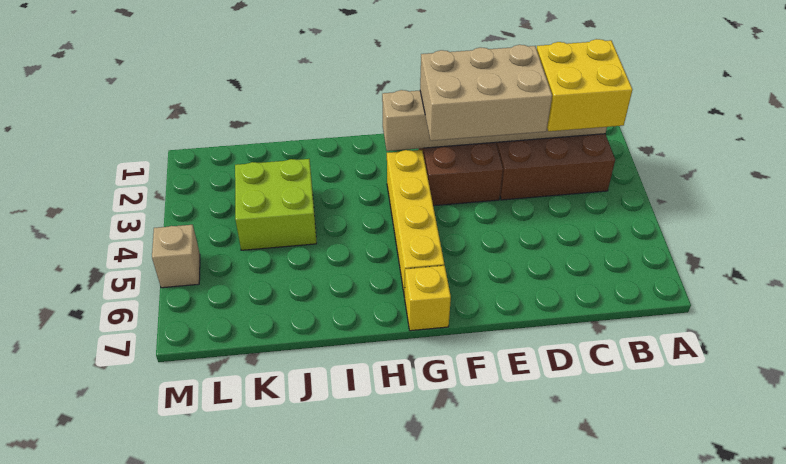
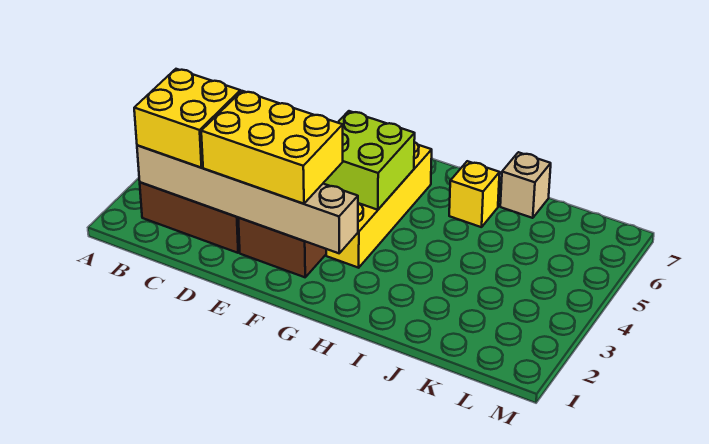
tan 2x3 brick [420,45,552,141] -> yellow 2x3 brick [201,91,343,204]
yellow 1x1 brick [405,266,451,331] -> yellow 1x1 brick moved to [449,161,500,227]
lime 2x2 brick [235,159,317,250] -> lime 2x2 brick moved to [323,111,415,210]
tan 1x1 brick [152,225,200,288] -> tan 1x1 brick moved to [500,152,551,218]

